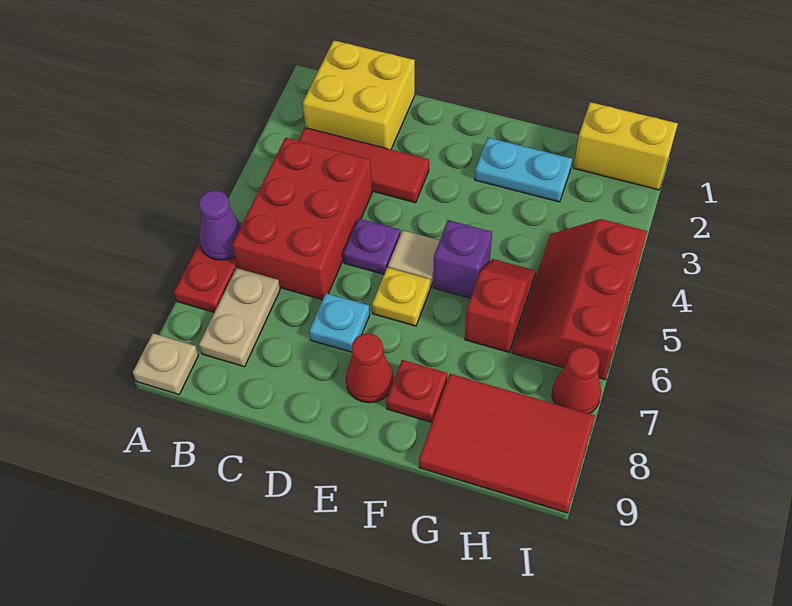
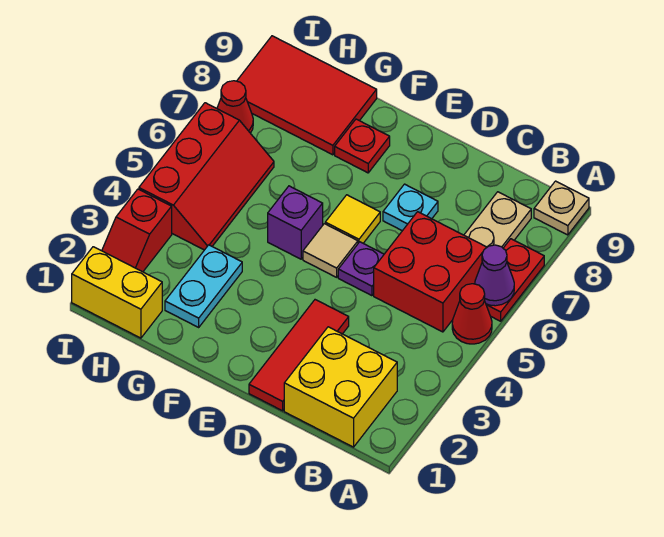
red 1x3 tile [298,128,429,203] -> red 1x3 tile turned to [249,300,349,411]
red 2x3 brick [232,138,372,300] -> red 2x2 brick [374,212,487,332]
yellow 1x1 plate [372,267,430,326] -> yellow 1x1 tile [325,195,380,243]
red 1x1 cone [346,334,393,403] -> red 1x1 cone moved to [452,284,492,344]
cyan 1x2 plate [475,138,572,202] -> cyan 1x2 plate turned to [165,245,242,327]
red 1x2 slope [465,259,536,352] -> red 1x2 slope moved to [102,189,172,272]

